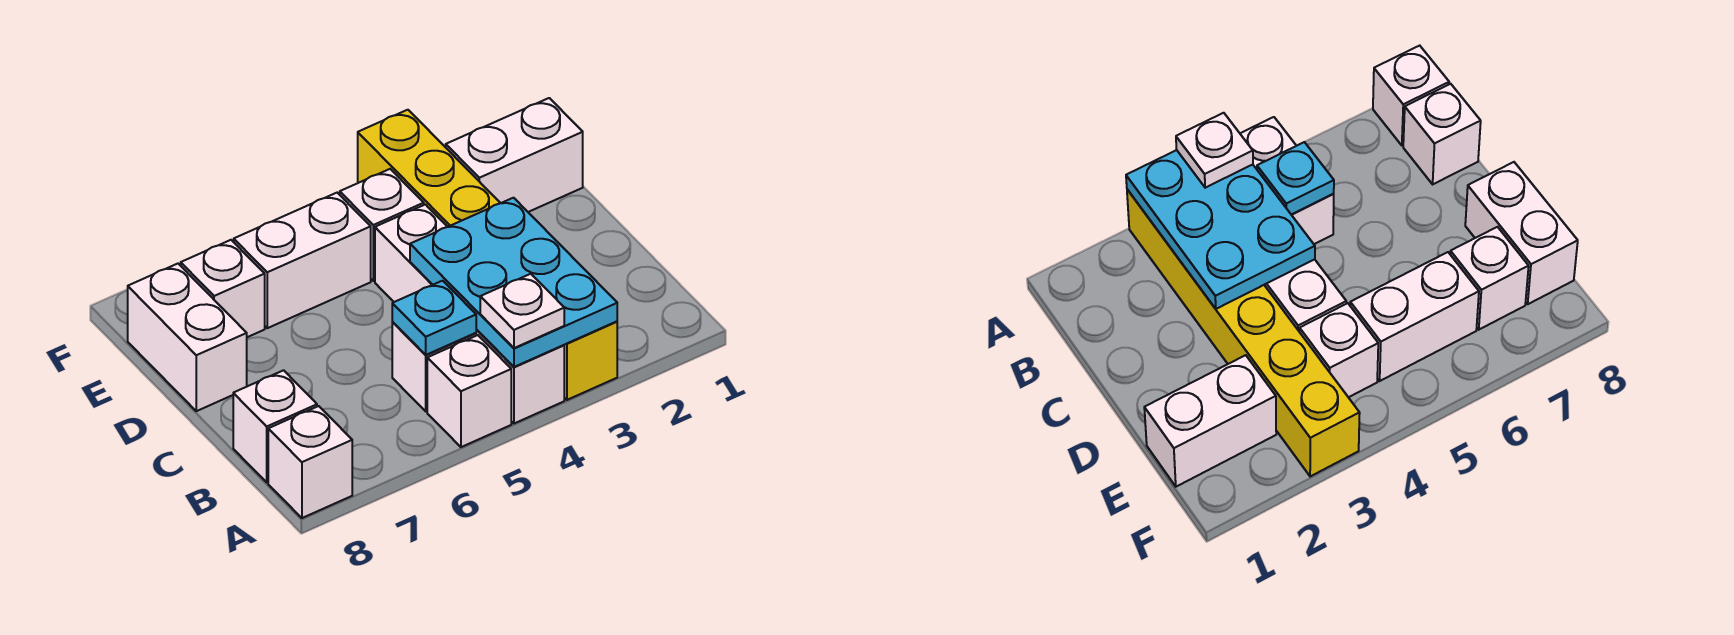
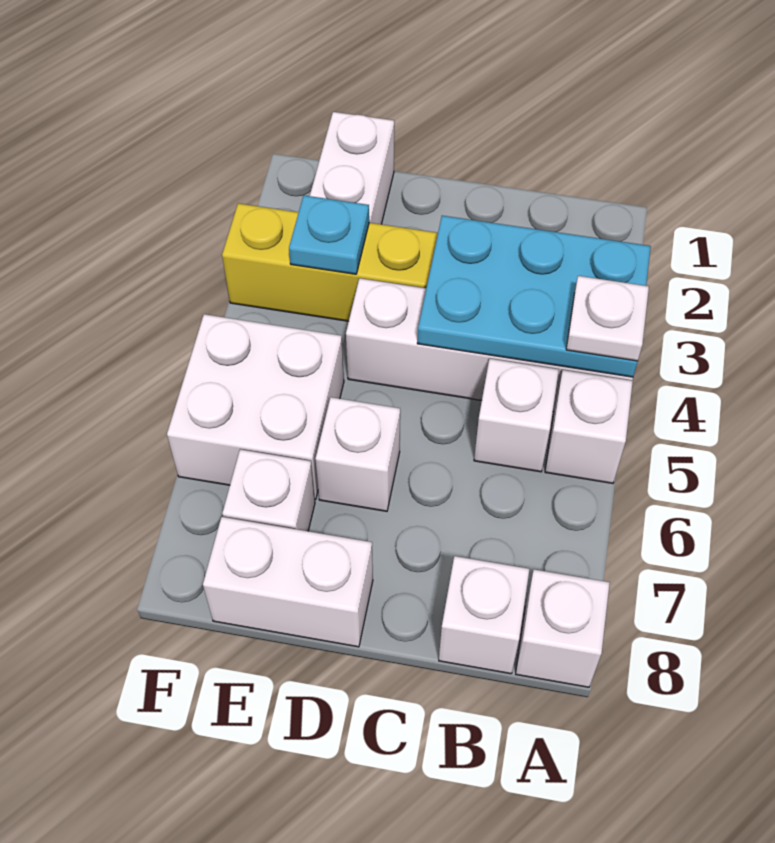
cyan 1x1 plate [392,281,476,355] -> cyan 1x1 plate moved to [289,195,369,274]
white 1x1 brick [340,169,424,281] -> white 1x1 brick moved to [315,397,400,511]
white 1x2 brick [234,193,371,328] -> white 2x2 brick [167,314,344,500]

